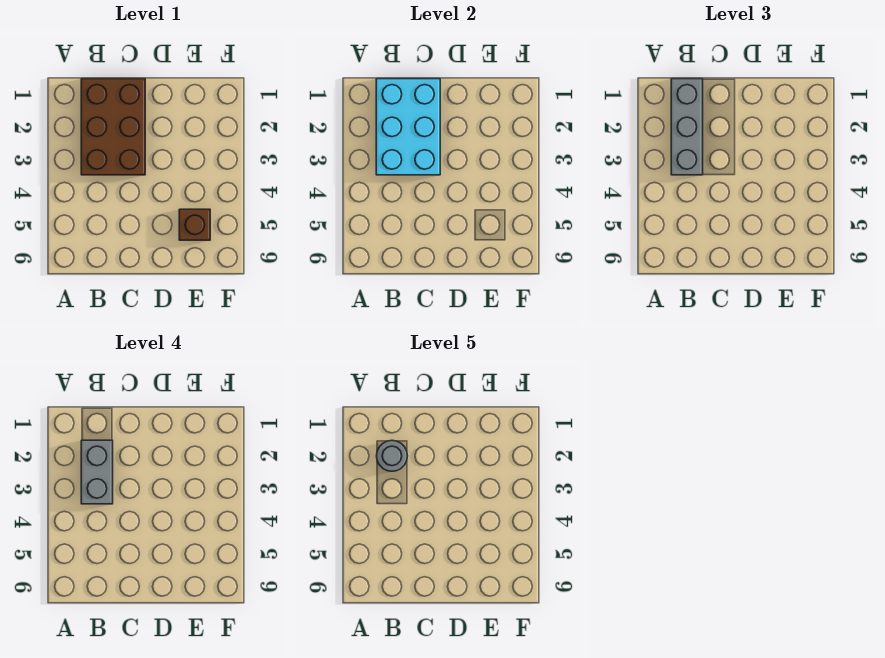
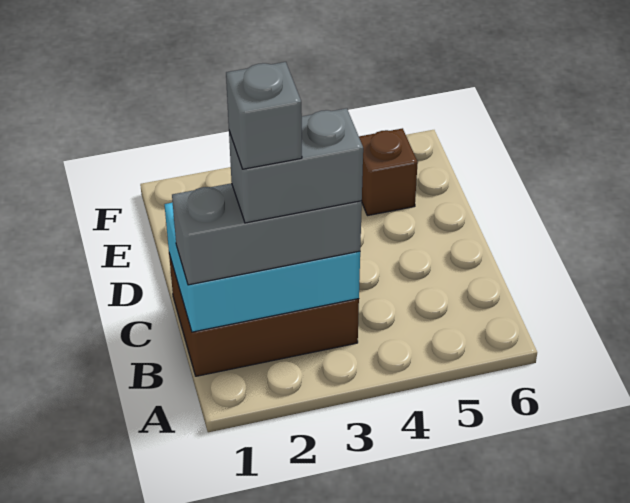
grey 1x1 round brick [377,440,407,471] -> grey 1x1 brick [226,62,302,169]

